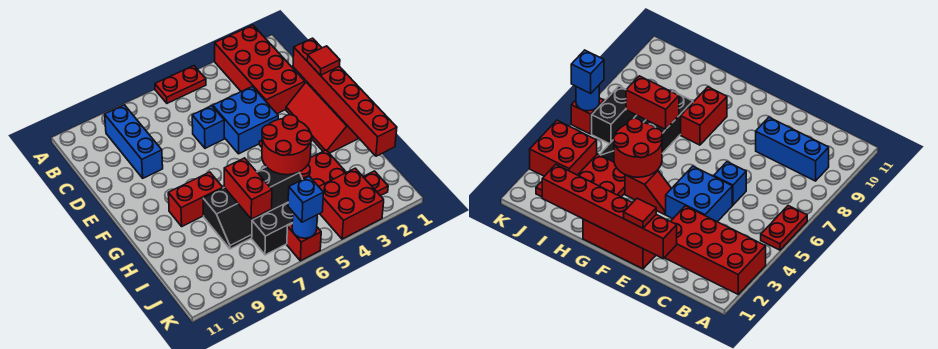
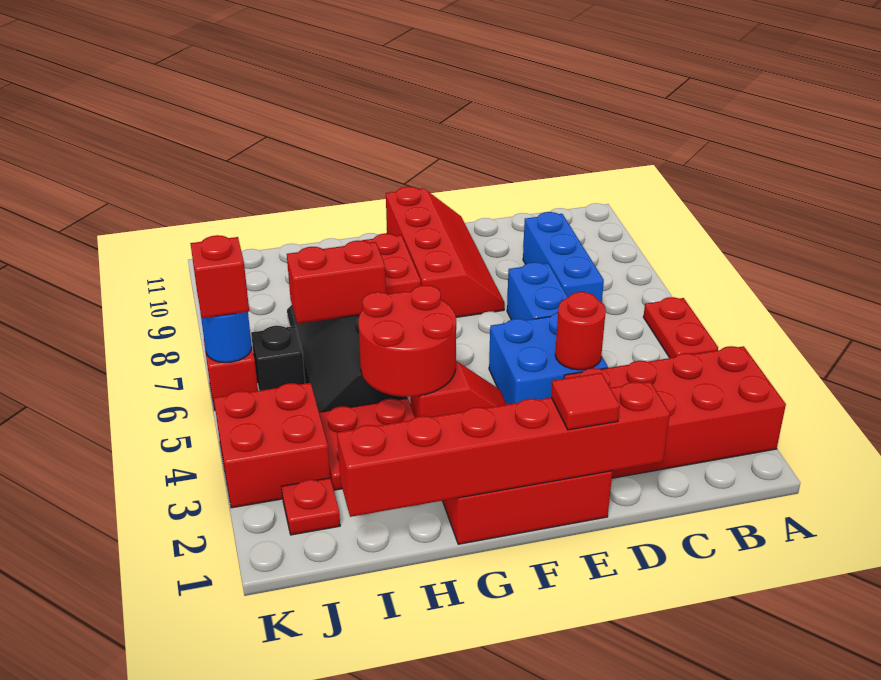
blue 1x3 brick [105,105,163,178] -> blue 1x3 brick turned to [523,212,604,303]
none -> red 1x1 round brick [555,292,606,370]
blue 1x1 brick [192,106,224,148] -> blue 1x2 brick [507,262,568,320]
none -> red 2x4 slope [386,187,505,317]
black 1x2 brick [252,202,293,255] -> black 1x1 brick [251,326,305,391]
blue 1x1 brick [288,176,324,222] -> red 1x1 brick [190,235,249,318]

